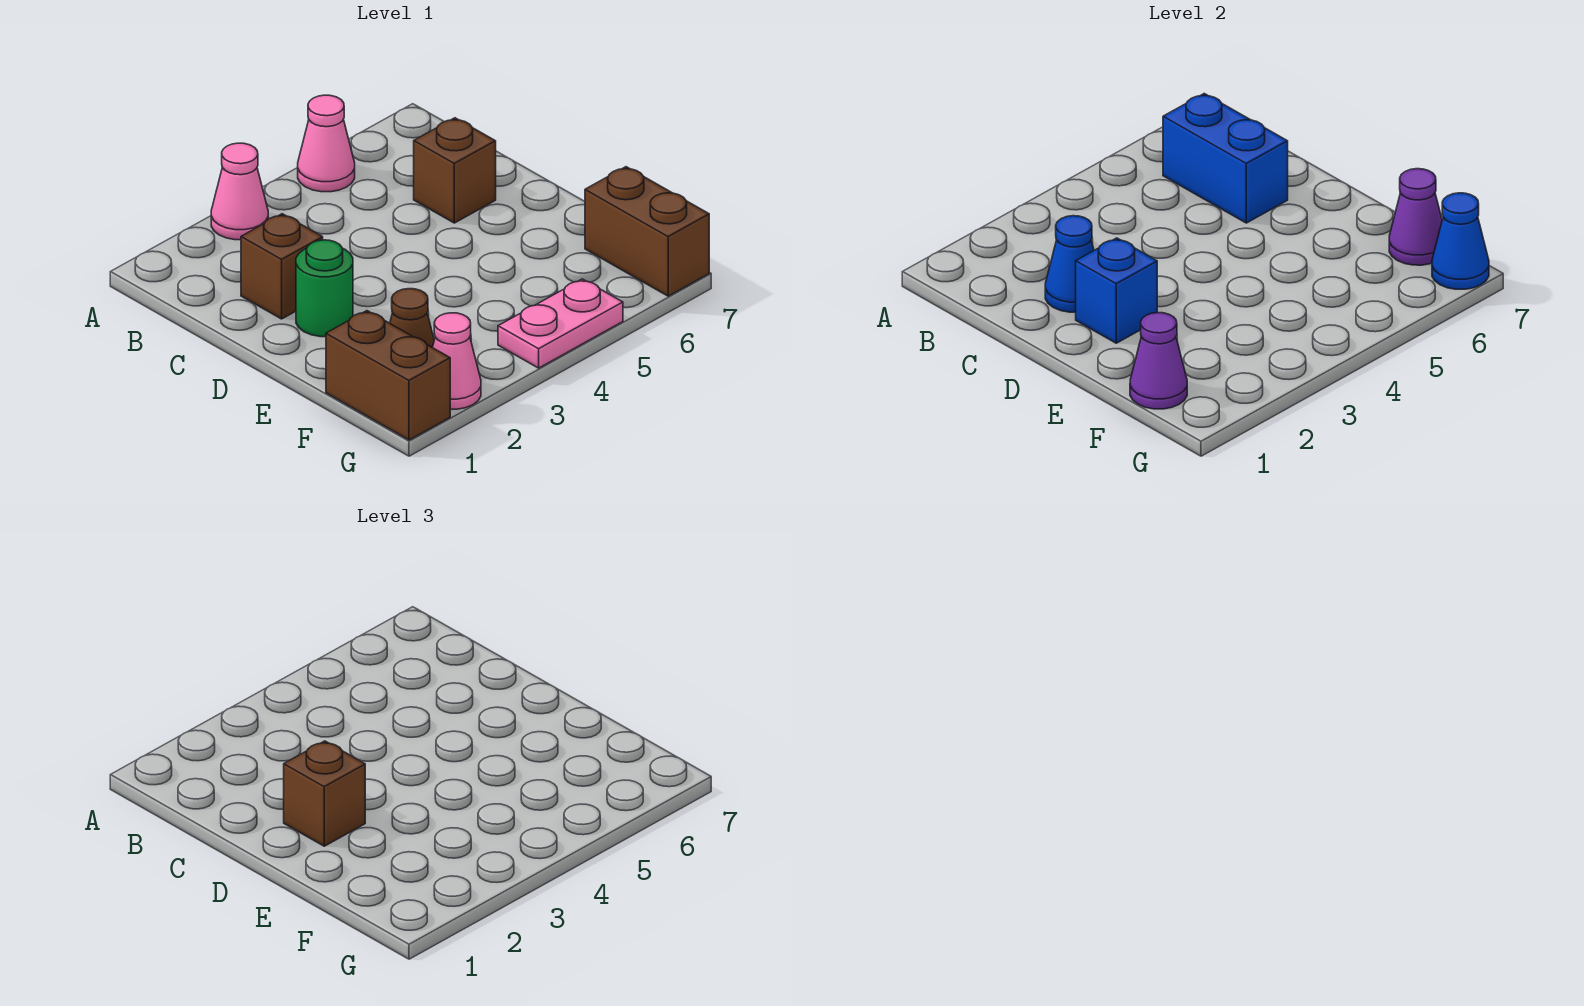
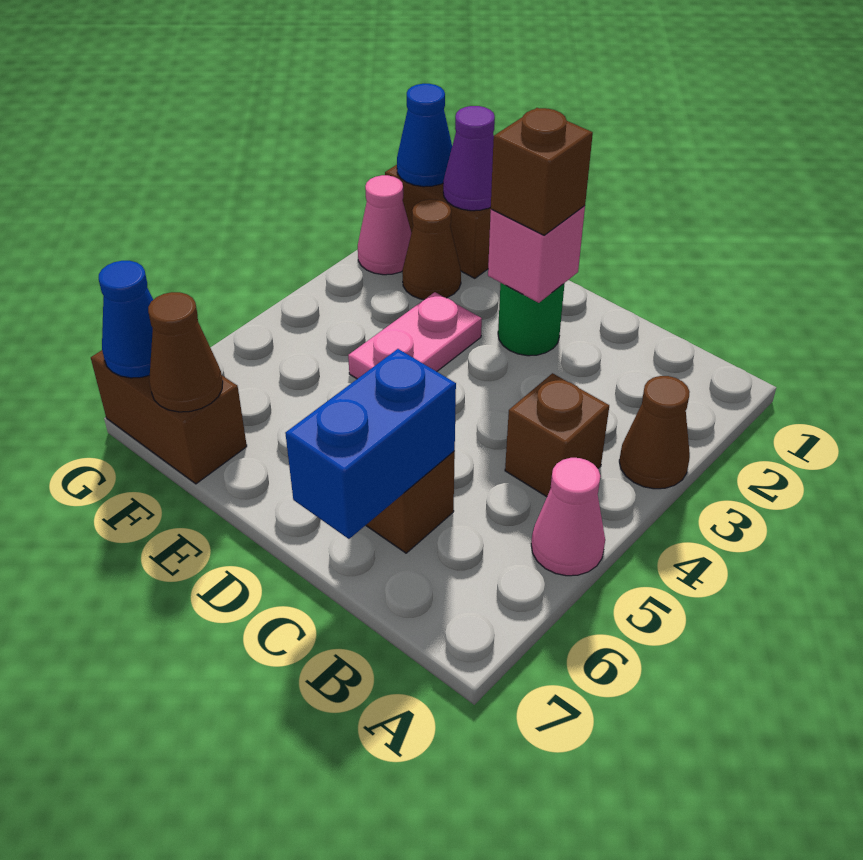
pink 1x1 cone [211,143,268,240] -> brown 1x1 cone [619,376,690,489]
blue 1x2 brick [1163,94,1288,223] -> blue 1x2 brick turned to [285,349,456,539]
brown 1x1 brick [241,214,323,319] -> brown 1x1 brick moved to [505,373,609,497]
blue 1x1 cone [1045,216,1094,312] -> blue 1x1 cone moved to [397,84,452,187]
blue 1x1 brick [1076,238,1157,343] -> pink 1x1 brick [488,206,585,303]
purple 1x1 cone [1389,169,1442,265] -> brown 1x1 cone [148,292,223,412]
pink 1x2 plate [498,279,623,368] -> pink 1x2 plate moved to [348,292,482,379]

